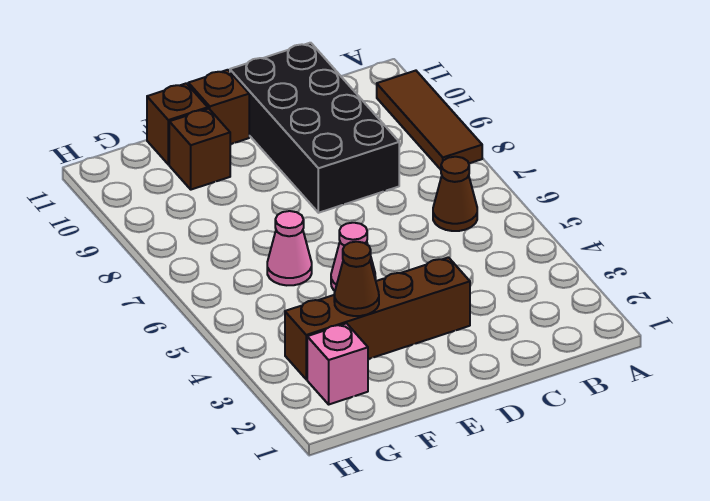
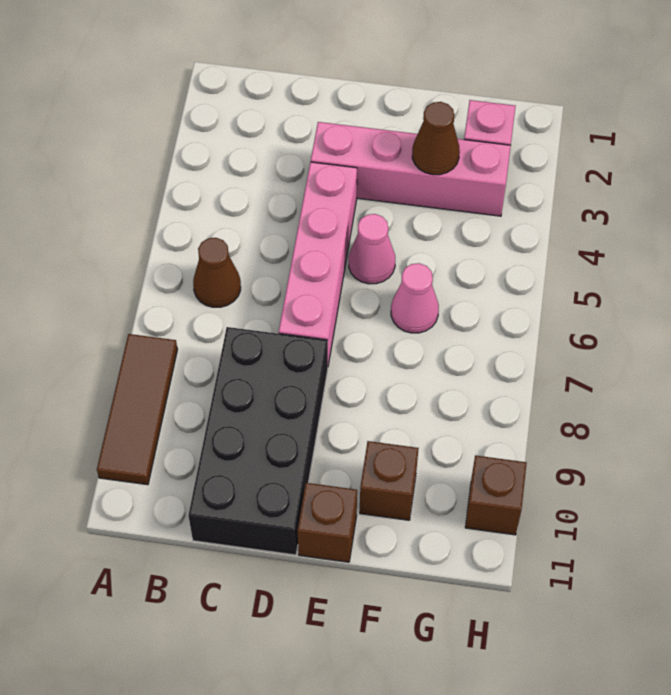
brown 1x4 brick [285,257,470,379] -> pink 1x4 brick [311,122,511,216]
none -> pink 1x4 brick [279,162,357,365]
brown 1x1 brick [147,83,208,164] -> brown 1x1 brick moved to [465,455,527,535]

